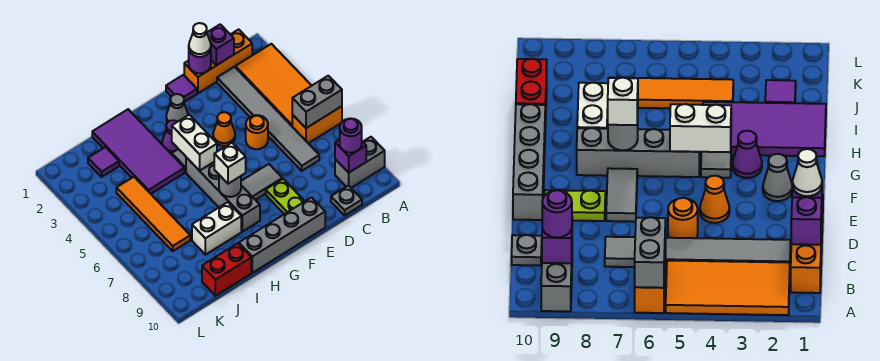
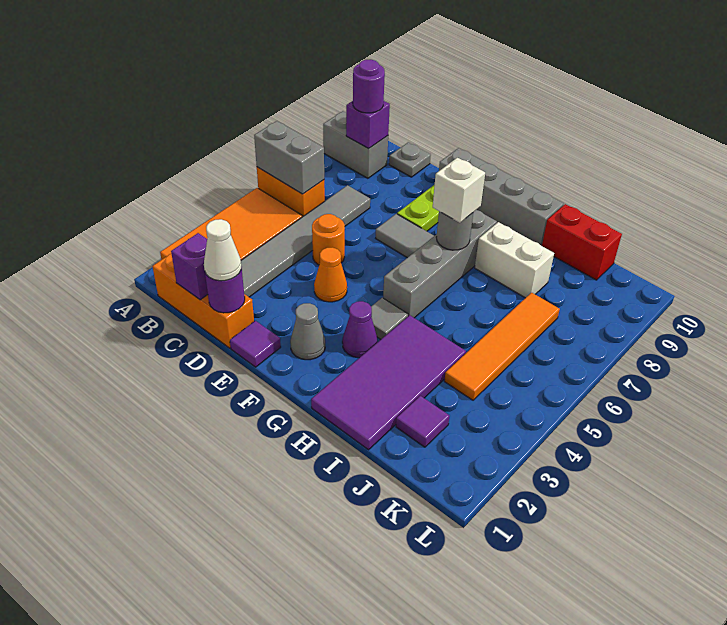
white 1x2 brick [172,115,217,171] -> none

